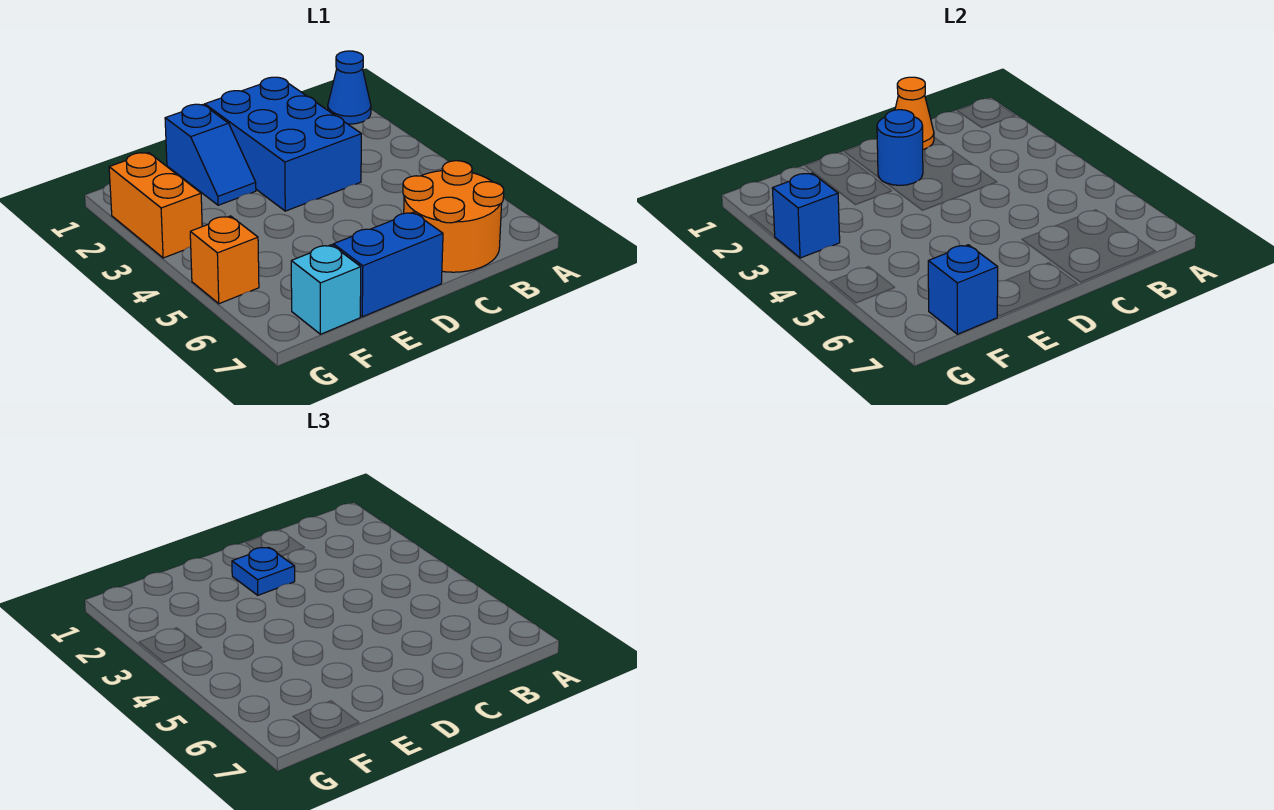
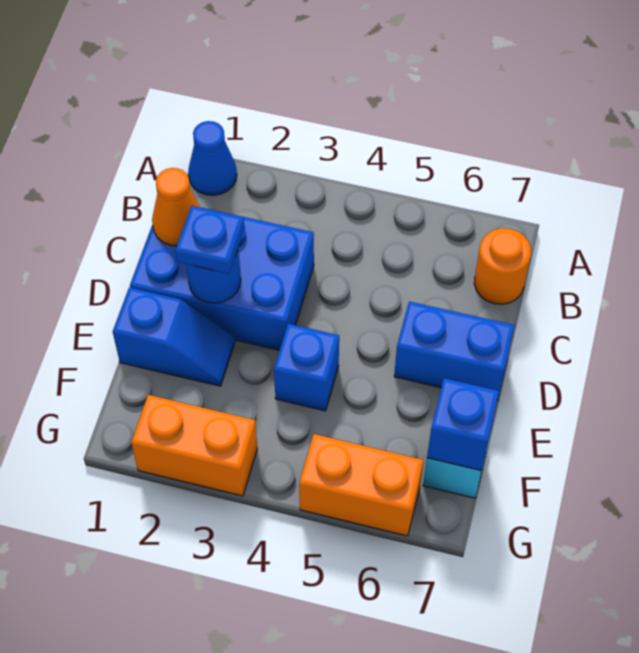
orange 2x2 round brick [403,161,504,272] -> orange 1x1 round brick [474,228,531,304]
blue 1x2 brick [333,212,443,317] -> blue 1x2 brick turned to [394,302,515,401]
blue 1x1 brick [772,173,840,258] -> blue 1x1 brick moved to [274,324,339,411]
orange 1x1 brick [190,216,259,304] -> orange 1x2 brick [299,434,423,536]

